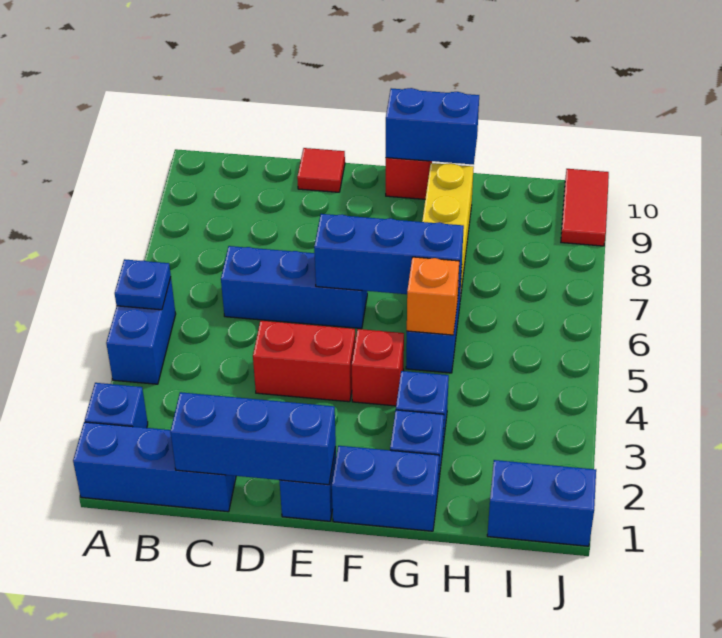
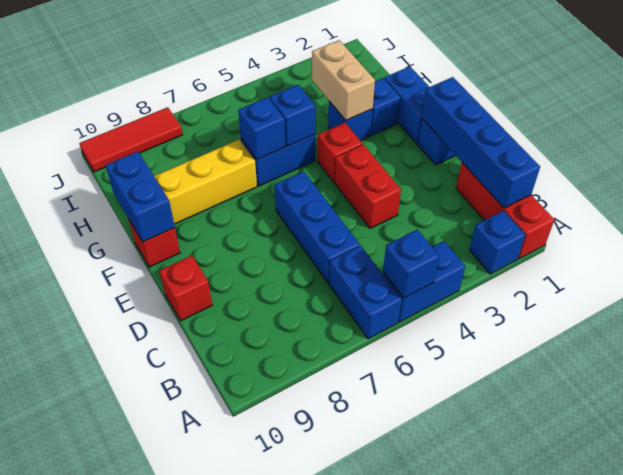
blue 1x3 brick [73,422,236,512] -> red 1x3 brick [456,163,555,259]
blue 1x1 plate [115,259,171,310] -> blue 1x1 brick [383,230,439,298]
blue 1x3 brick [170,392,336,485] -> blue 1x4 brick [422,77,540,208]
red 1x1 tile [297,148,345,192] -> red 1x1 brick [159,256,212,321]
blue 1x3 brick [314,214,464,294] -> blue 1x1 brick [238,97,286,160]
none -> tan 1x2 brick [312,40,375,120]
orange 1x1 brick [407,257,459,335] -> blue 1x1 brick [269,85,315,146]
blue 1x2 brick [487,460,596,546] -> blue 1x2 brick moved to [329,246,402,339]
red 1x2 tile [561,169,609,246] -> red 1x3 tile [79,107,183,172]

